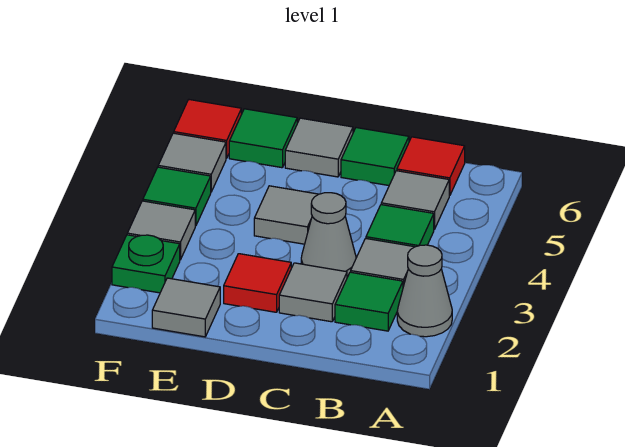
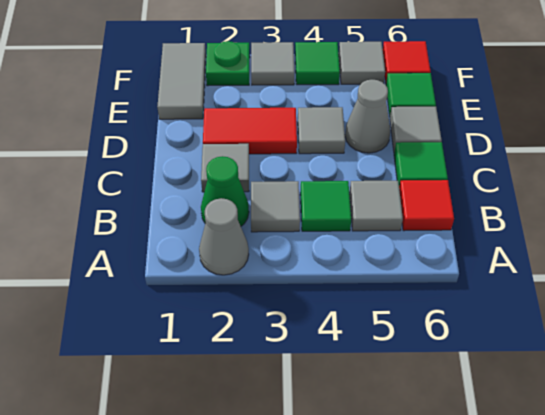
green 1x1 tile [335,272,403,331] -> green 1x1 cone [201,156,249,226]
grey 1x1 cone [301,193,356,277] -> grey 1x1 cone moved to [345,80,390,153]
red 1x1 tile [224,254,291,312] -> red 1x2 tile [203,108,297,154]
grey 1x1 tile [152,278,220,337] -> grey 1x2 tile [157,43,206,119]

